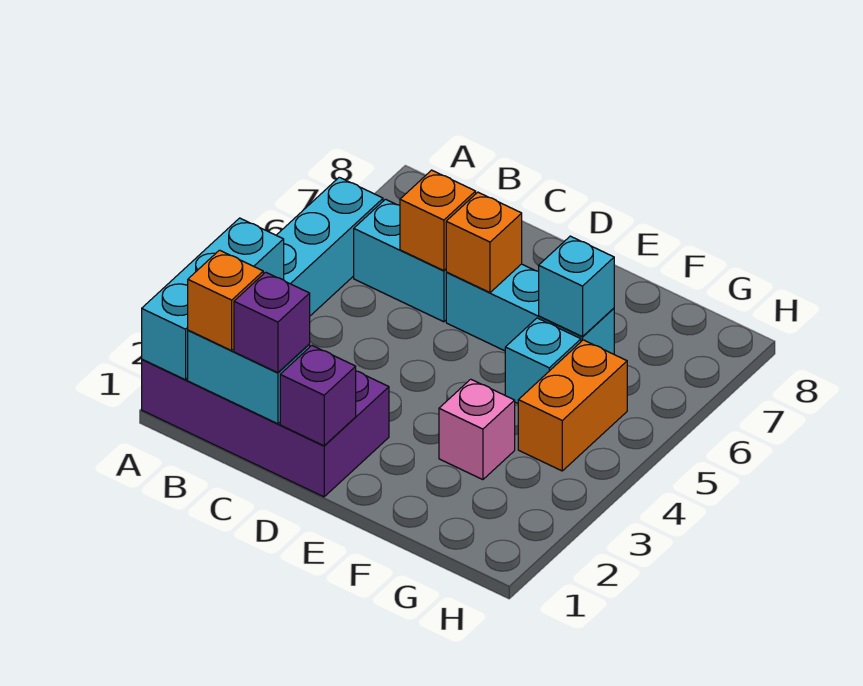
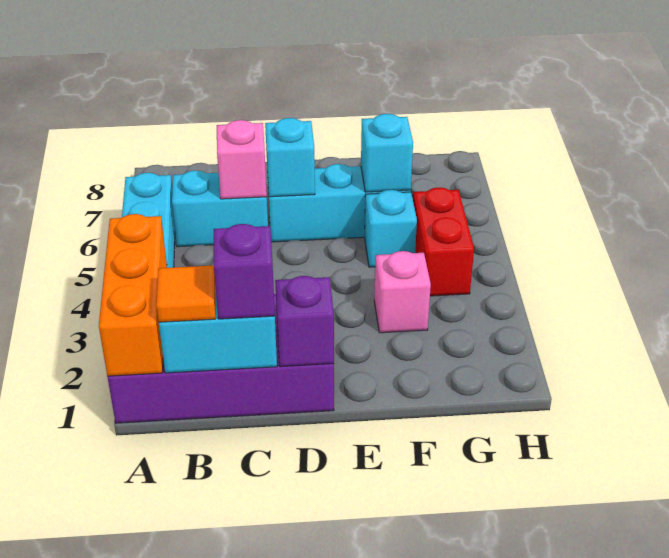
cyan 1x3 brick [142,218,284,380] -> orange 1x3 brick [99,214,167,376]
orange 1x1 brick [188,250,263,351] -> orange 1x1 tile [156,265,215,322]
orange 1x1 brick [400,170,476,271] -> pink 1x1 brick [217,120,267,199]
orange 1x1 brick [446,192,522,292] -> cyan 1x1 brick [265,118,315,197]
orange 1x2 brick [518,340,627,471] -> red 1x2 brick [413,188,474,296]

